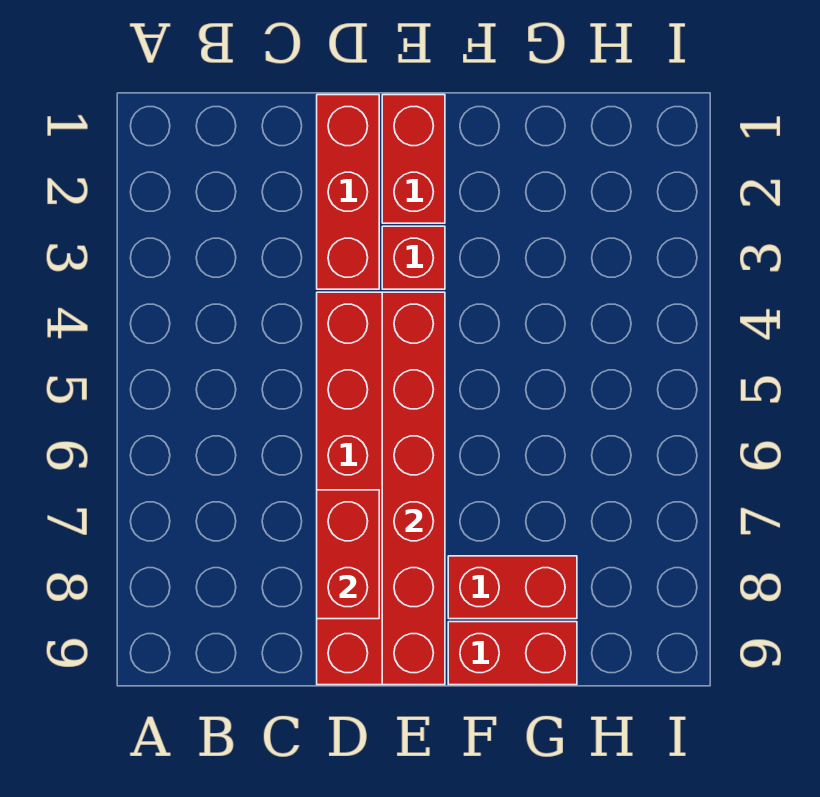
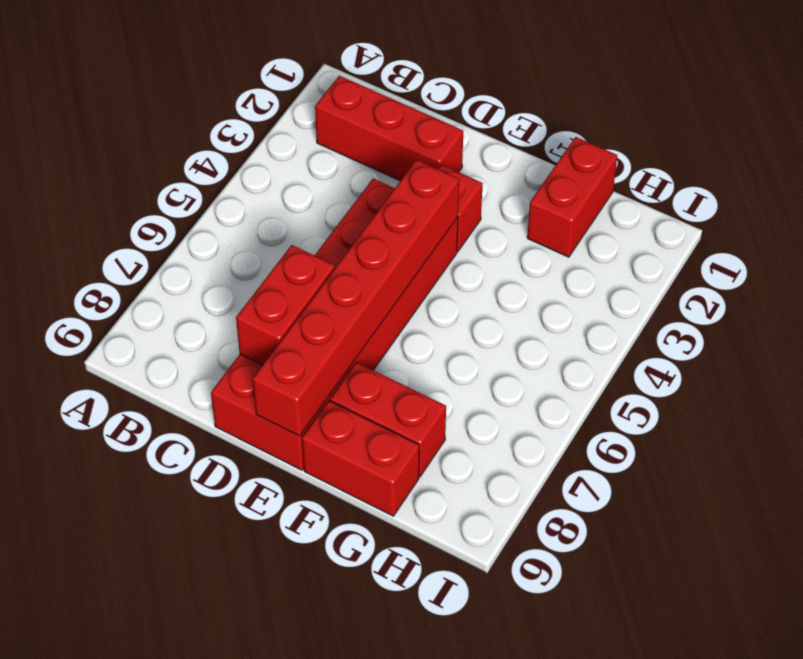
red 1x3 brick [317,95,379,289] -> red 1x3 brick turned to [315,76,463,181]
red 1x2 brick [382,95,445,223] -> red 1x2 brick moved to [527,137,617,257]

